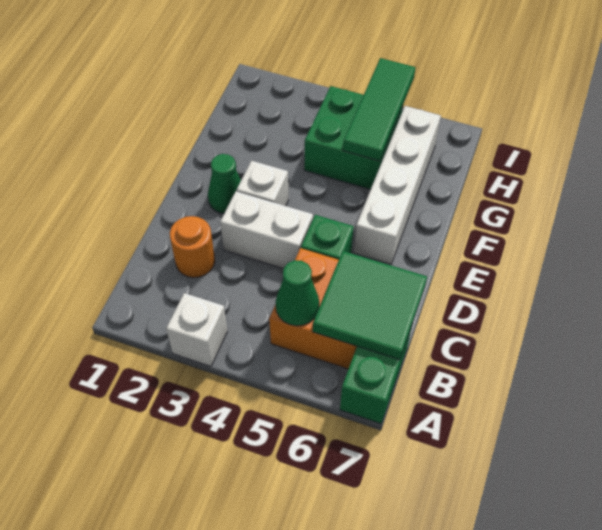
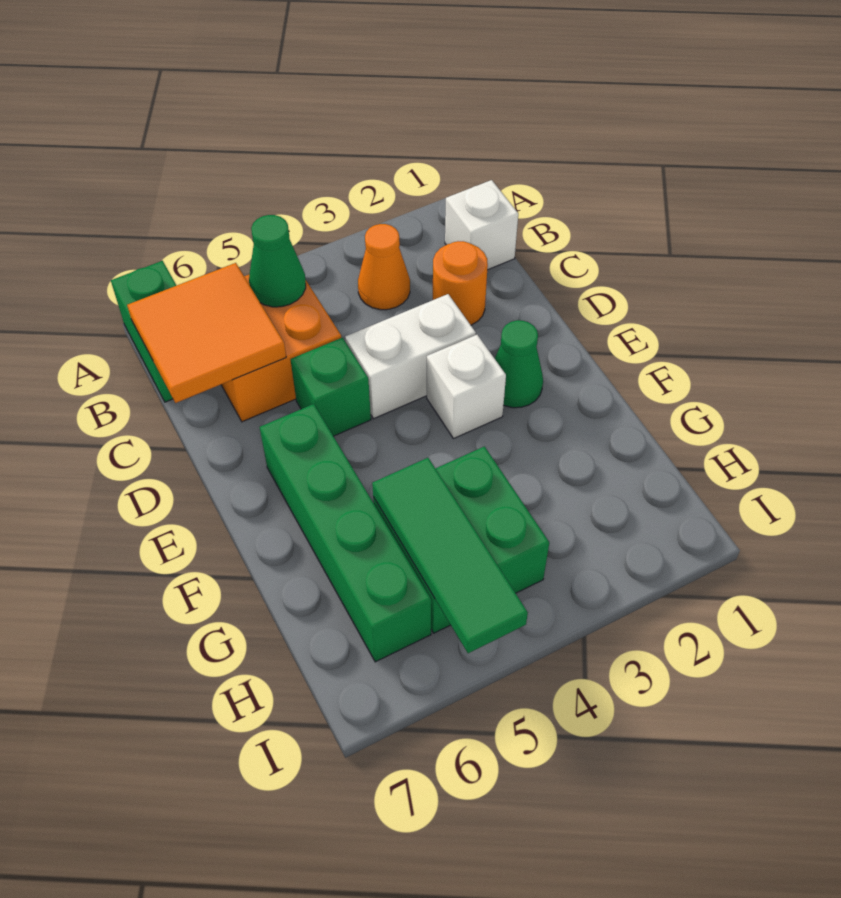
white 1x1 brick [166,293,227,366] -> white 1x1 brick moved to [445,180,518,270]
none -> orange 1x1 cone [358,224,410,310]
green 2x2 tile [313,251,427,360] -> orange 2x2 tile [127,263,286,403]
white 1x4 brick [354,106,441,264] -> green 1x4 brick [260,404,431,662]

